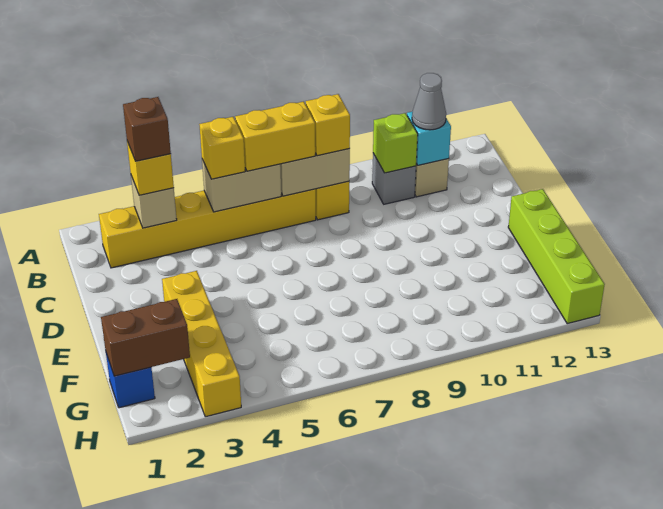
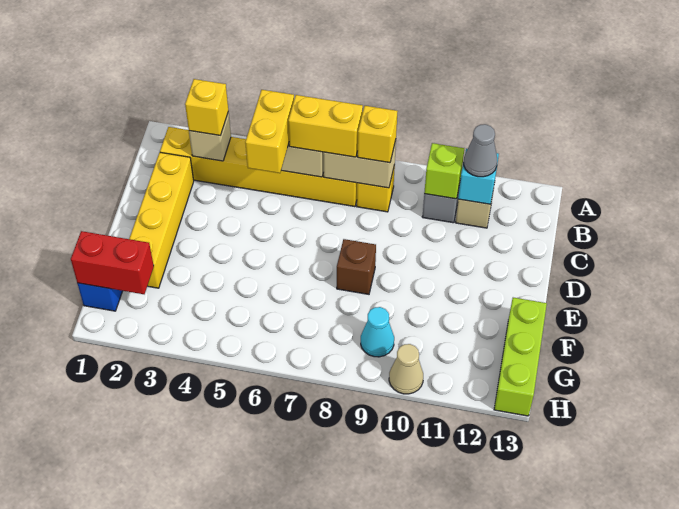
brown 1x1 brick [123,97,171,161] -> brown 1x1 brick moved to [337,239,376,294]
yellow 1x1 brick [199,117,245,179] -> yellow 1x2 brick [245,90,294,173]
yellow 1x4 brick [162,271,241,417] -> yellow 1x4 brick moved to [129,152,194,288]
lime 1x4 brick [508,189,605,324] -> lime 1x3 brick [494,298,547,416]
brown 1x2 brick [101,299,190,376] -> red 1x2 brick [71,231,154,294]
none -> cyan 1x1 cone [361,307,394,357]
none -> tan 1x1 cone [389,344,423,394]

